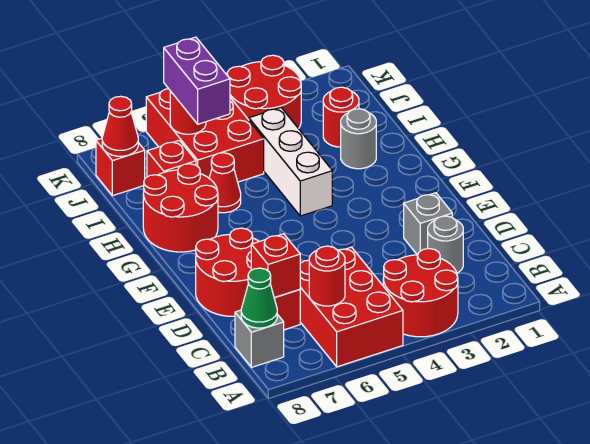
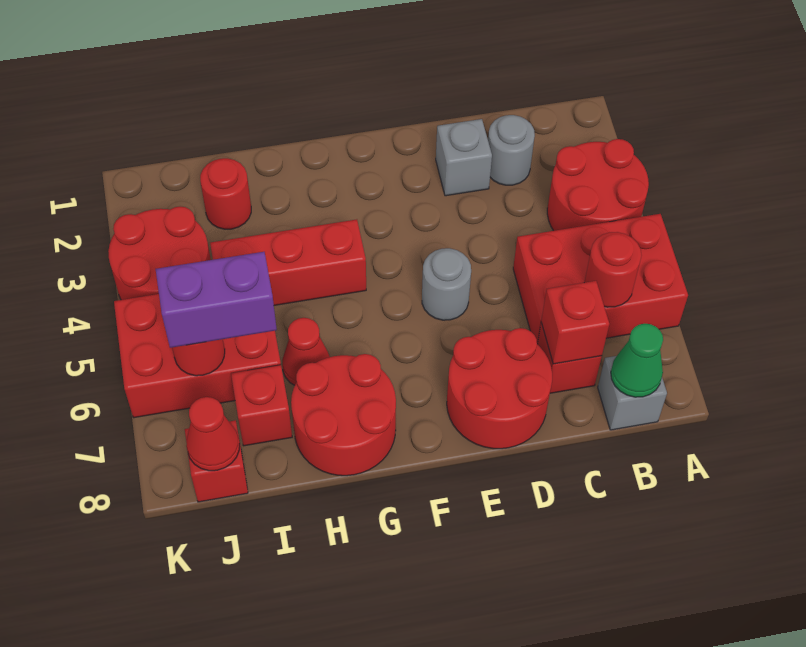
white 1x3 brick [249,108,332,216] -> red 1x3 brick [210,219,366,305]
grey 1x1 round brick [341,109,376,169] -> grey 1x1 round brick moved to [422,248,471,320]

